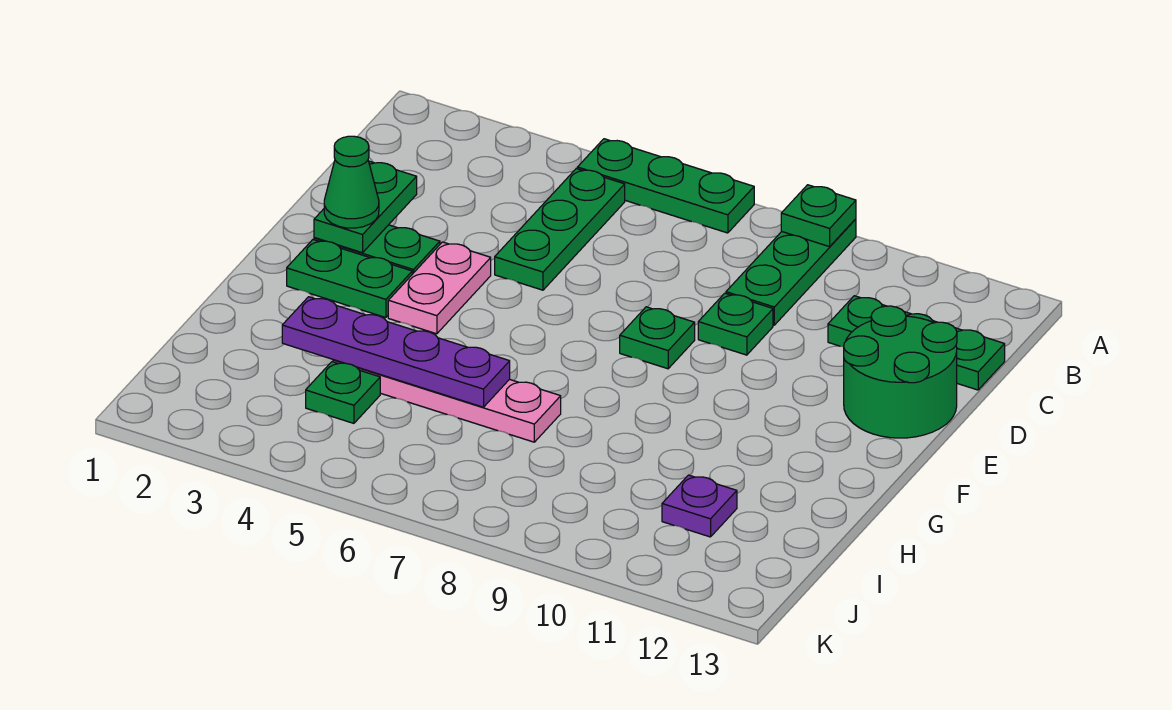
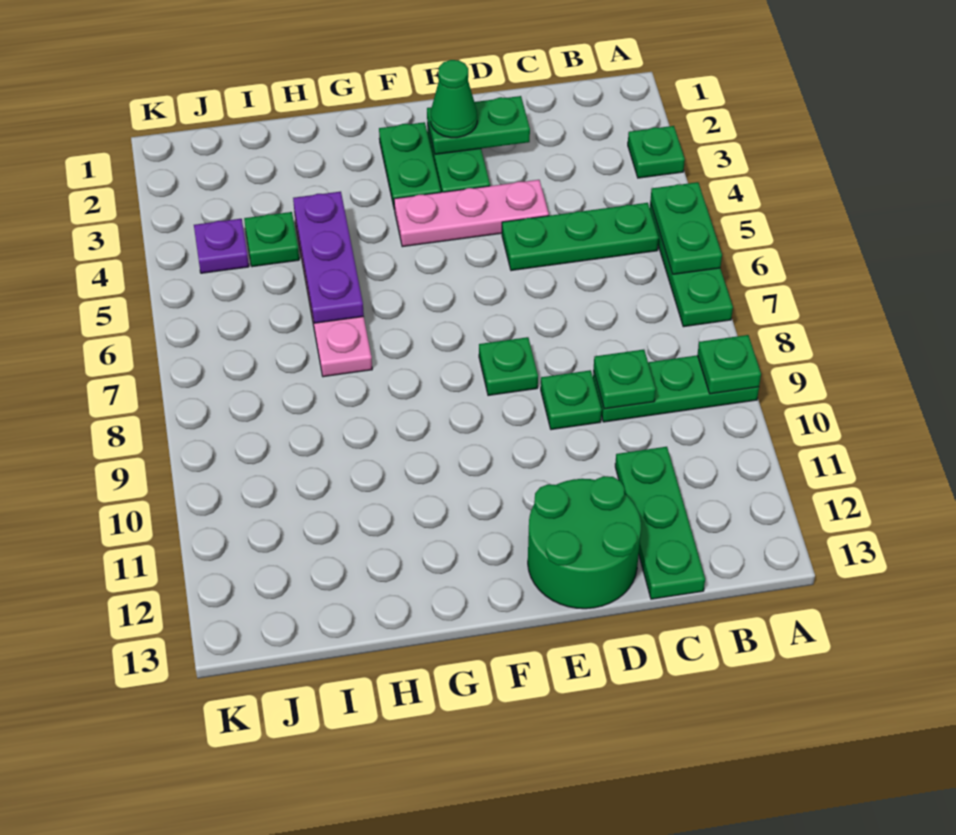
none -> green 1x1 plate [628,126,685,178]
none -> green 1x2 plate [650,182,722,274]
none -> green 1x1 plate [594,350,656,409]
pink 1x2 plate [388,242,491,334] -> pink 1x3 plate [394,180,549,247]
purple 1x4 plate [282,297,510,407] -> purple 1x3 plate [293,192,364,323]
purple 1x1 plate [662,475,737,537] -> purple 1x1 plate moved to [194,219,249,273]

